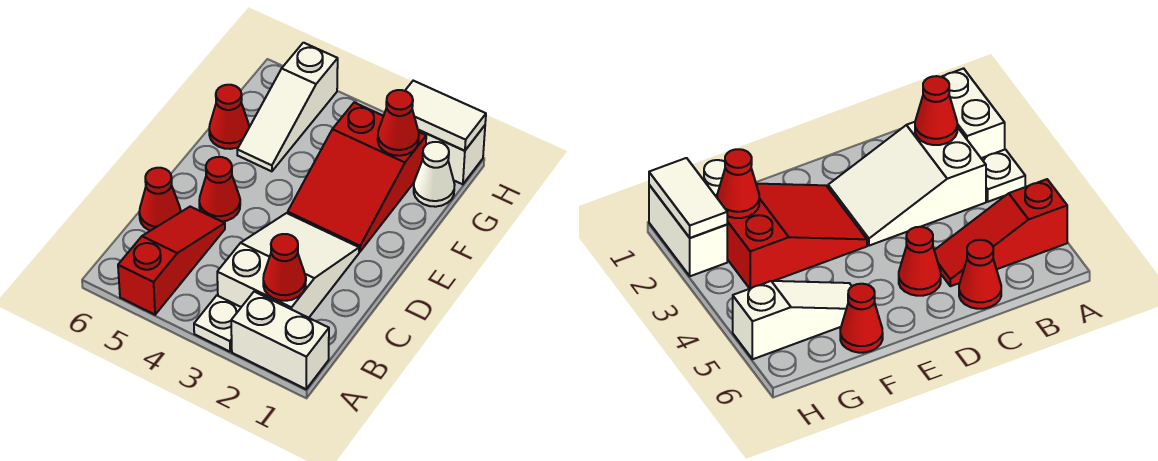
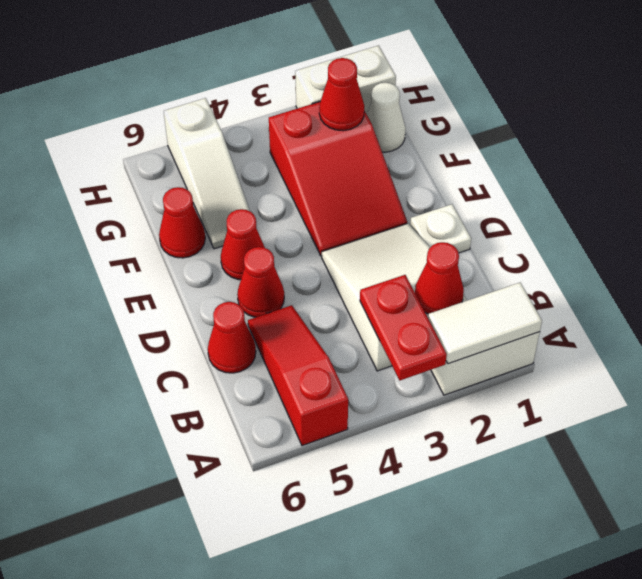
white 1x1 plate [194,296,241,352] -> white 1x1 plate moved to [410,204,471,253]
none -> red 1x2 plate [360,275,447,380]
none -> red 1x1 cone [221,209,265,280]
white 1x2 tile [405,81,486,151] -> white 1x2 tile moved to [428,283,542,364]

